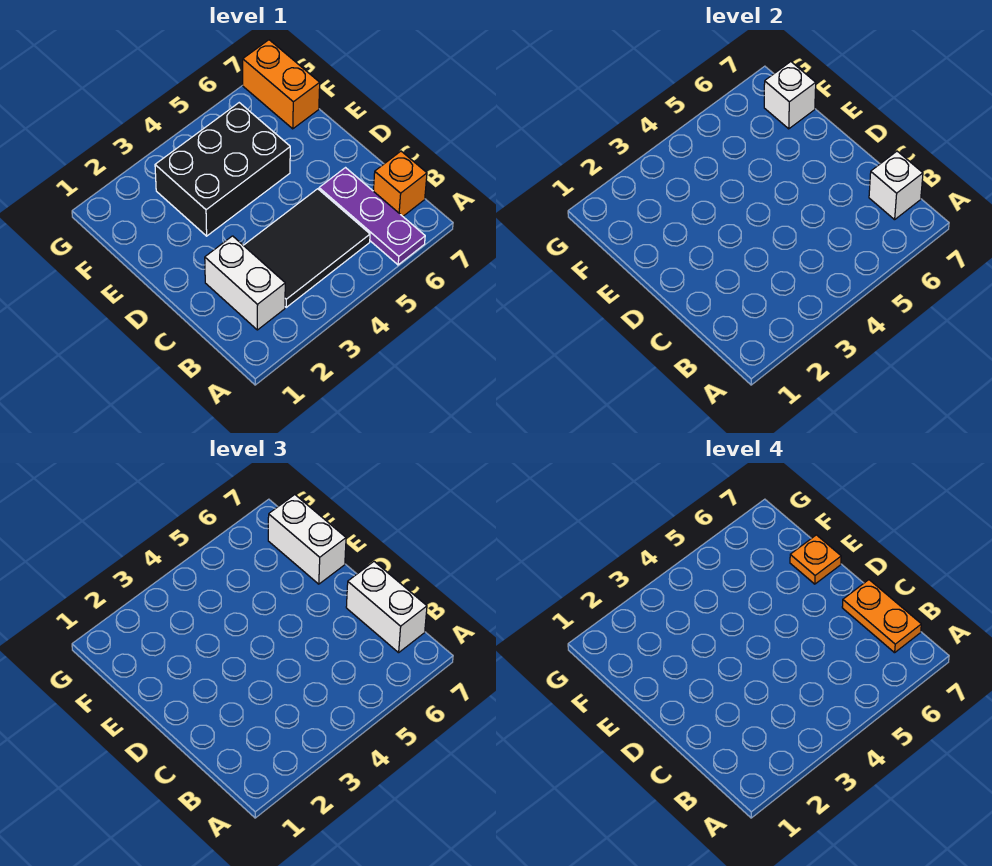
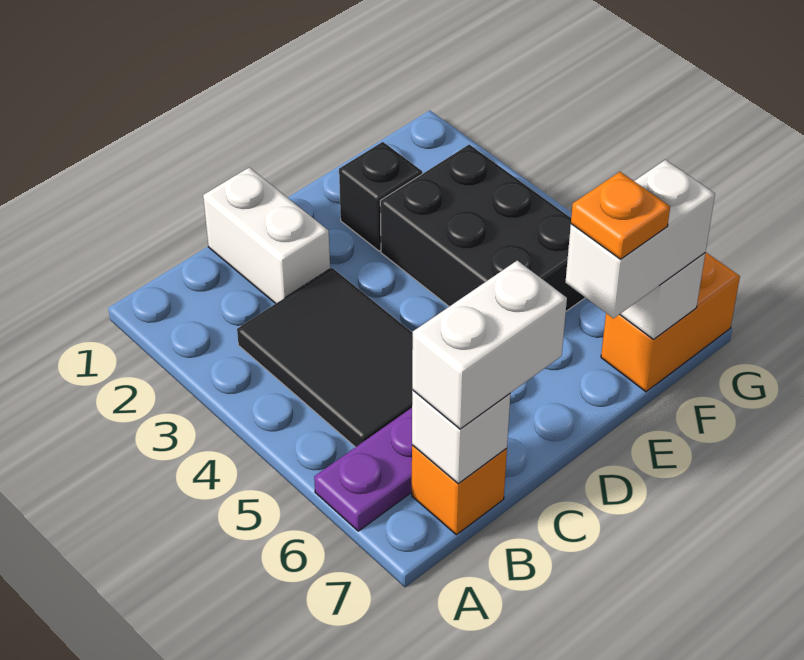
white 1x2 brick [205,236,285,330] -> white 1x2 brick turned to [203,167,330,304]
orange 1x2 plate [842,580,921,653] -> none
none -> black 1x1 brick [339,142,422,251]

